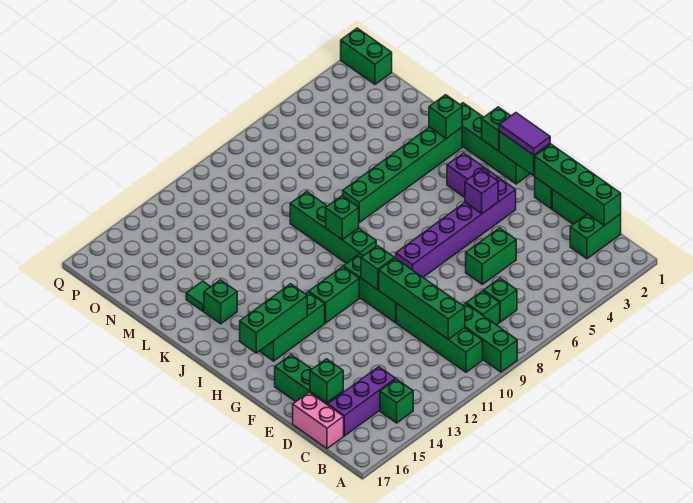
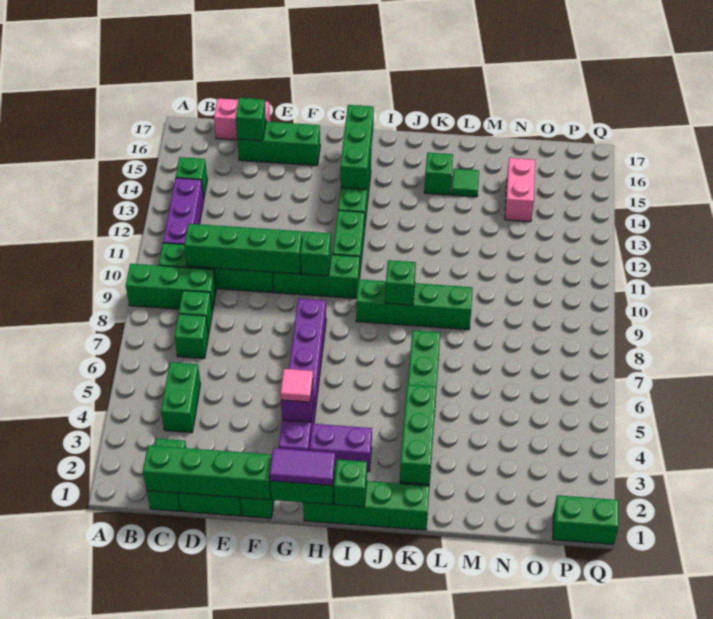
purple 1x3 brick [328,367,396,436] -> purple 1x3 brick moved to [163,178,204,244]
green 1x2 brick [466,228,516,284] -> green 1x2 brick moved to [161,362,201,433]
none -> pink 1x1 tile [280,369,313,402]
green 1x1 brick [429,95,462,139] -> green 1x3 brick [400,385,436,484]
none -> pink 1x2 brick [505,158,535,222]

